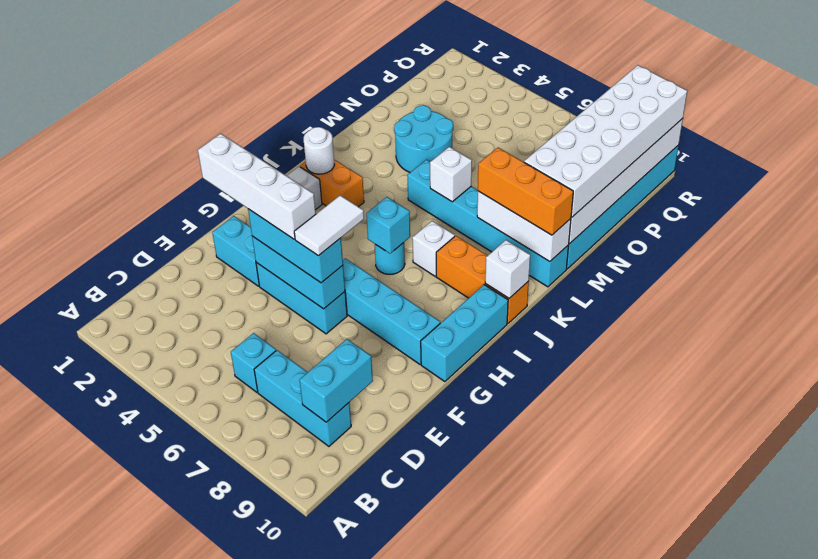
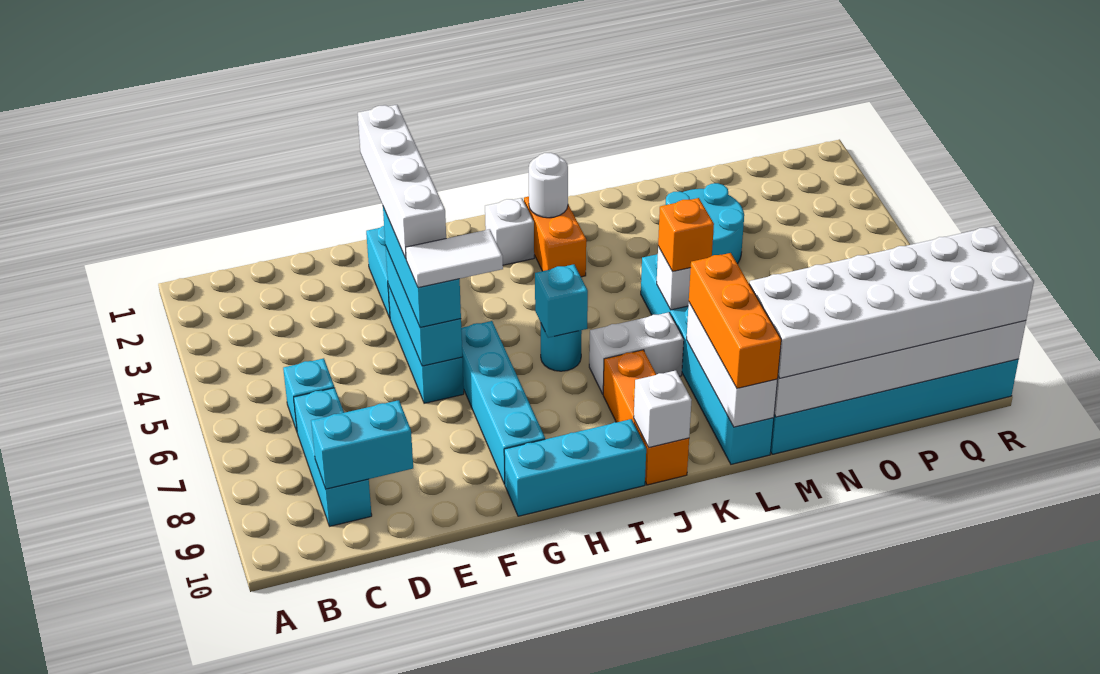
white 1x1 brick [412,221,455,276] -> white 1x2 brick [589,312,684,394]
none -> orange 1x1 brick [658,198,714,272]

